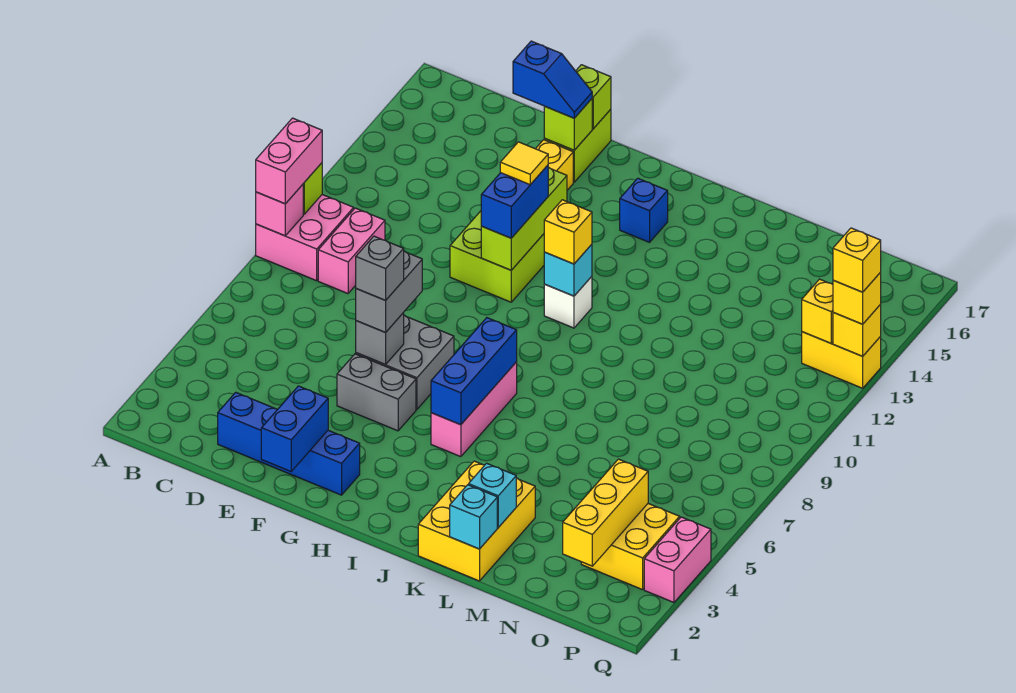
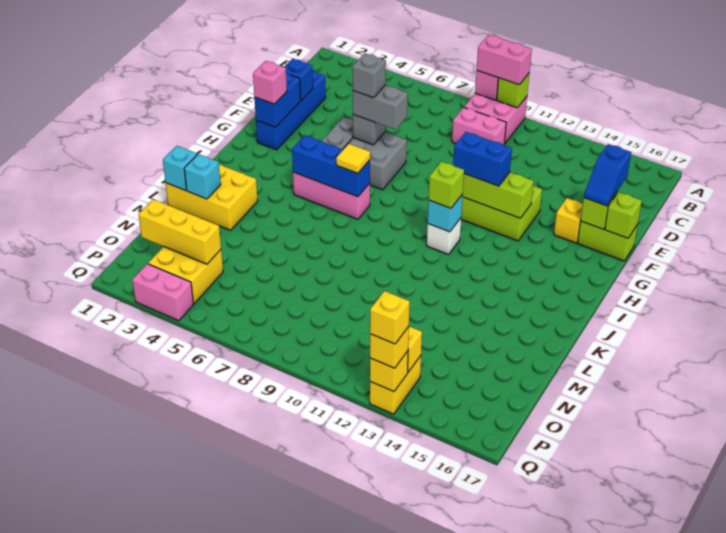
blue 1x2 brick [261,386,328,471] -> blue 1x2 brick turned to [254,73,301,127]
none -> pink 1x1 brick [253,61,287,104]
yellow 1x1 tile [500,142,548,185] -> yellow 1x1 tile moved to [336,144,370,173]
yellow 1x1 brick [544,200,592,264] -> lime 1x1 brick [429,162,464,208]
blue 1x1 brick [620,178,668,242] -> blue 1x1 brick moved to [285,59,313,100]

